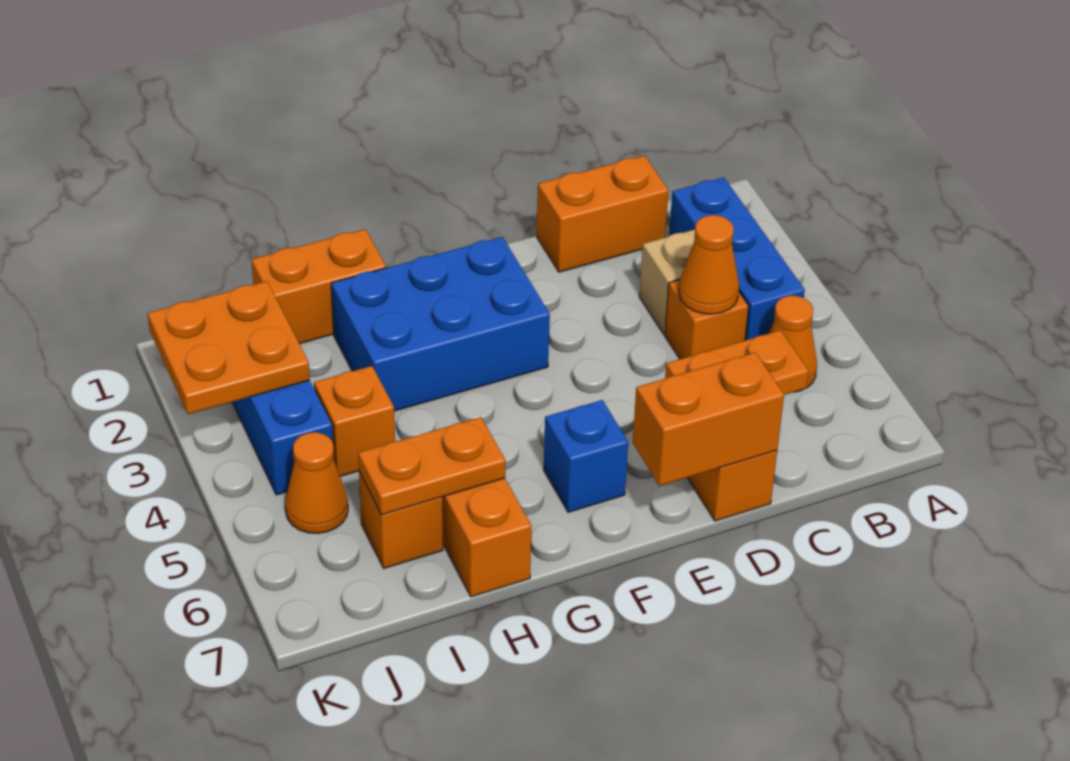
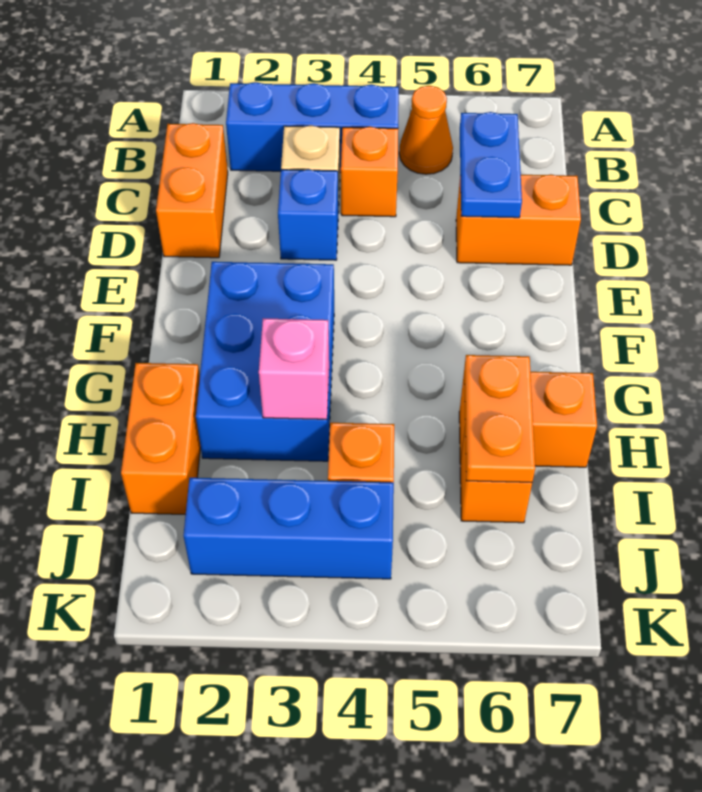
orange 1x1 cone [679,215,739,314] -> none
orange 1x2 plate [665,330,809,395] -> blue 1x2 plate [460,112,522,218]
orange 1x2 brick [633,353,784,486] -> none
blue 1x1 brick [544,400,628,512] -> blue 1x1 brick moved to [278,170,338,260]
none -> pink 1x1 brick [259,319,329,419]
orange 2x2 plate [148,281,310,414] -> none
orange 1x1 cone [285,432,348,534] -> none

